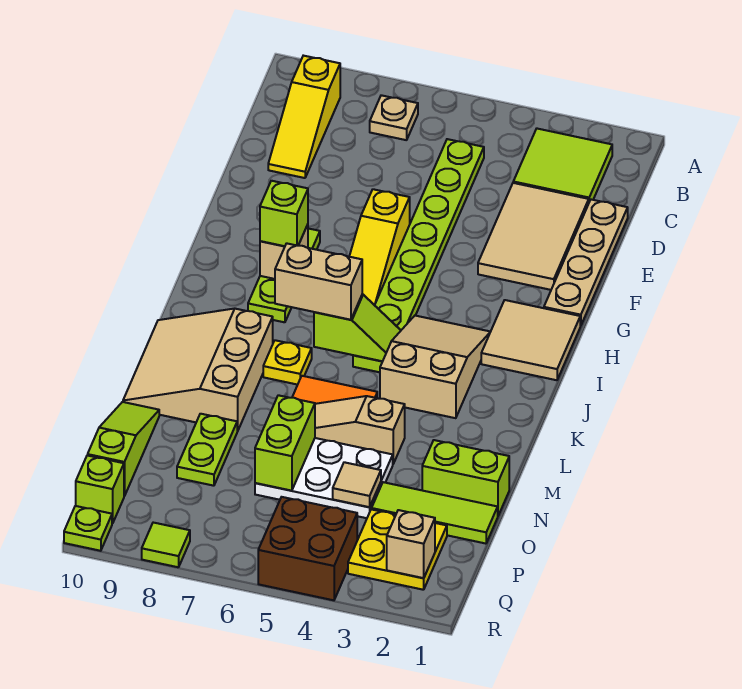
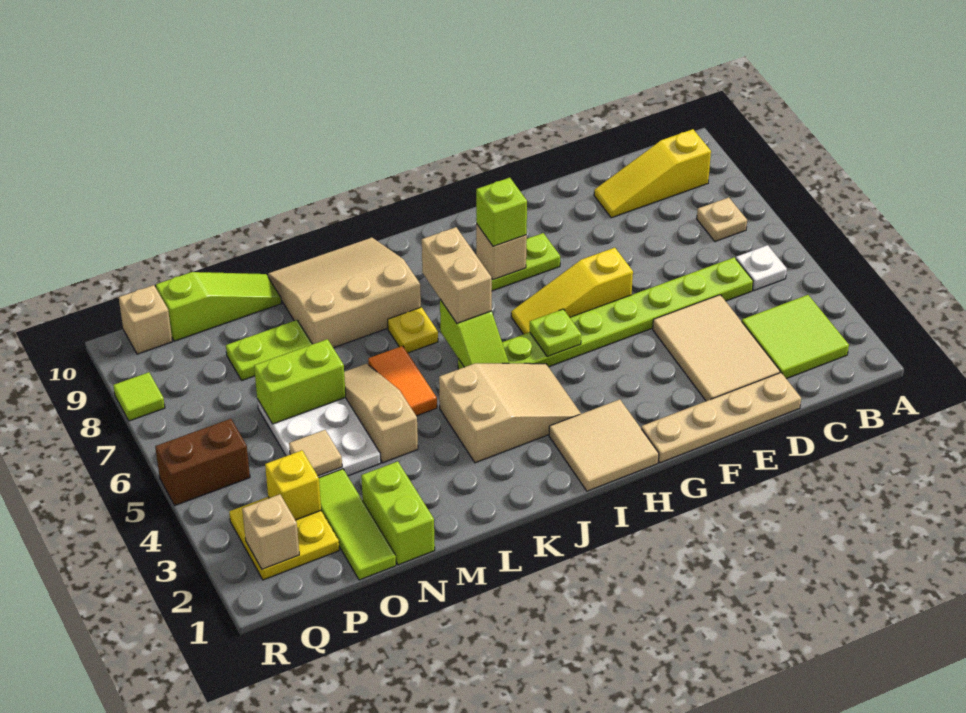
none -> white 1x1 plate [736,245,787,291]
tan 2x3 tile [478,183,589,290] -> tan 2x3 tile turned to [653,295,780,401]
none -> yellow 1x1 brick [265,450,321,520]
brown 2x2 brick [258,497,357,600] -> brown 1x2 brick [155,419,250,505]
lime 1x1 brick [76,455,124,524] -> tan 1x1 brick [119,285,172,354]
lime 1x1 plate [64,506,112,551] -> lime 1x1 plate moved to [530,309,581,357]

